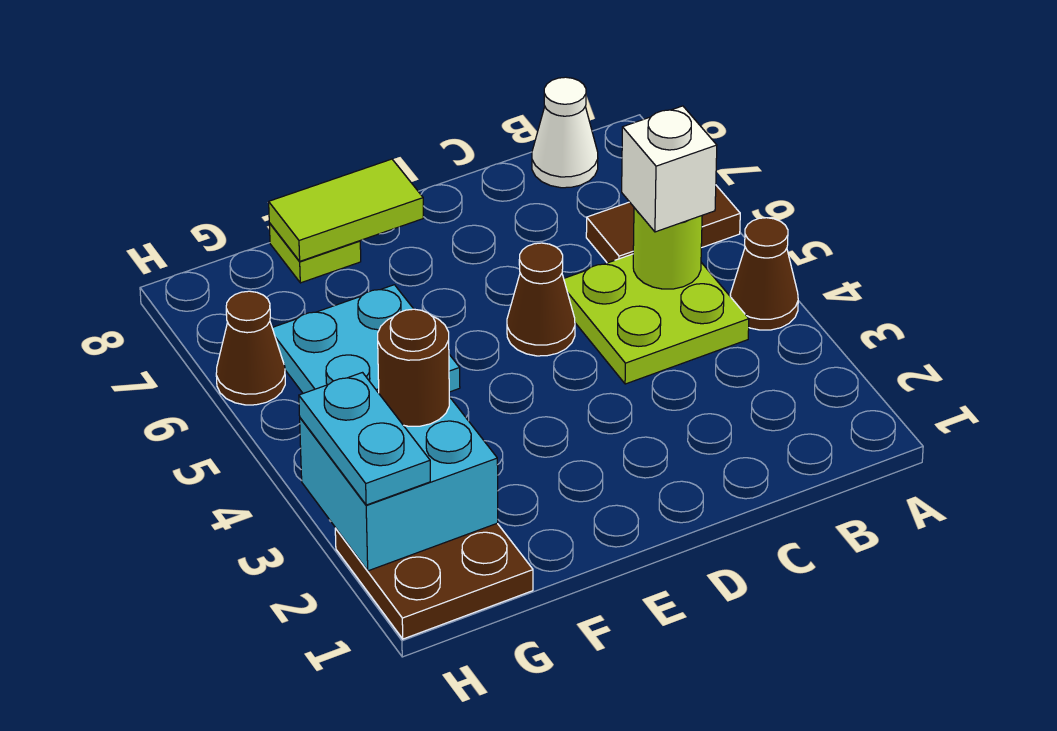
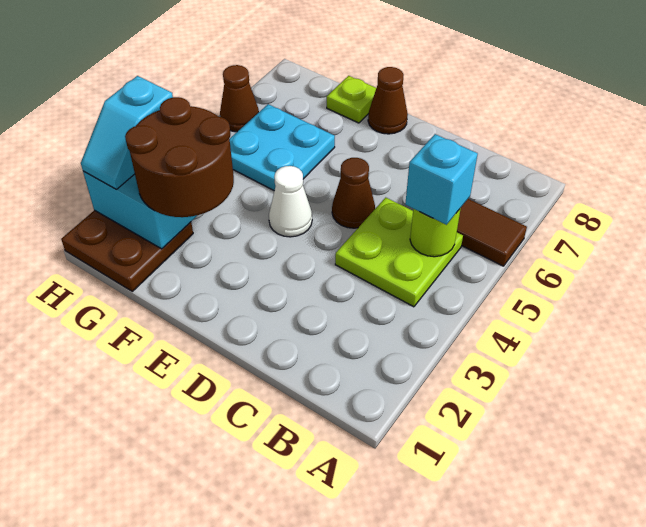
brown 1x1 cone [730,218,798,330] -> brown 1x1 cone moved to [368,67,408,134]
white 1x1 brick [622,106,717,232] -> cyan 1x1 brick [405,134,478,225]
white 1x1 cone [532,77,598,188] -> white 1x1 cone moved to [269,166,312,237]
lime 1x2 tile [269,159,423,261] -> none
brown 1x1 round brick [378,309,449,426] -> brown 2x2 round brick [125,97,234,217]
cyan 1x2 plate [299,373,430,505] -> cyan 1x2 slope [81,76,173,189]

